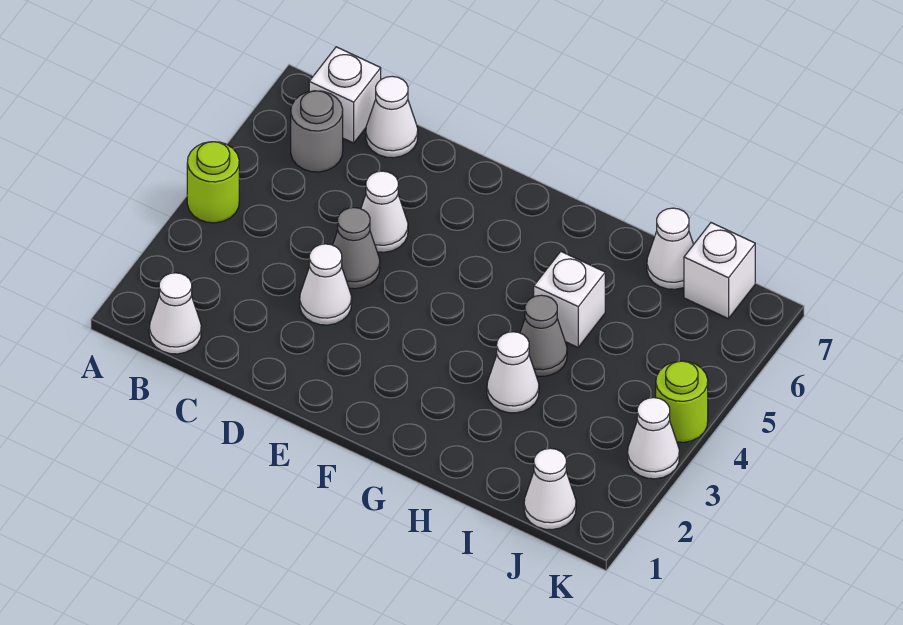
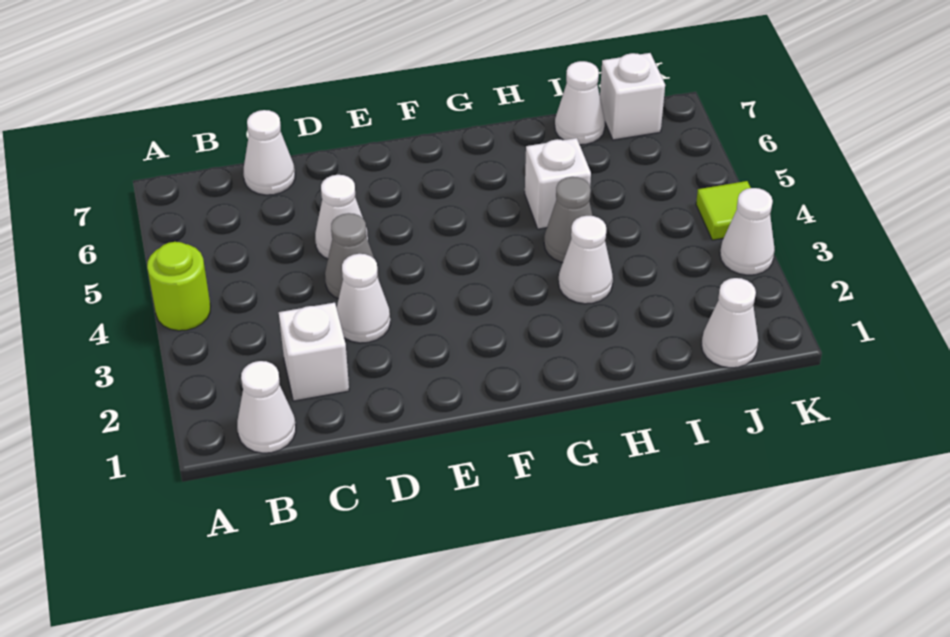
grey 1x1 round brick [291,91,343,172] -> none
white 1x1 brick [309,47,381,143] -> white 1x1 brick moved to [279,303,349,401]
lime 1x1 round brick [656,361,708,442] -> lime 1x1 tile [696,181,751,240]

